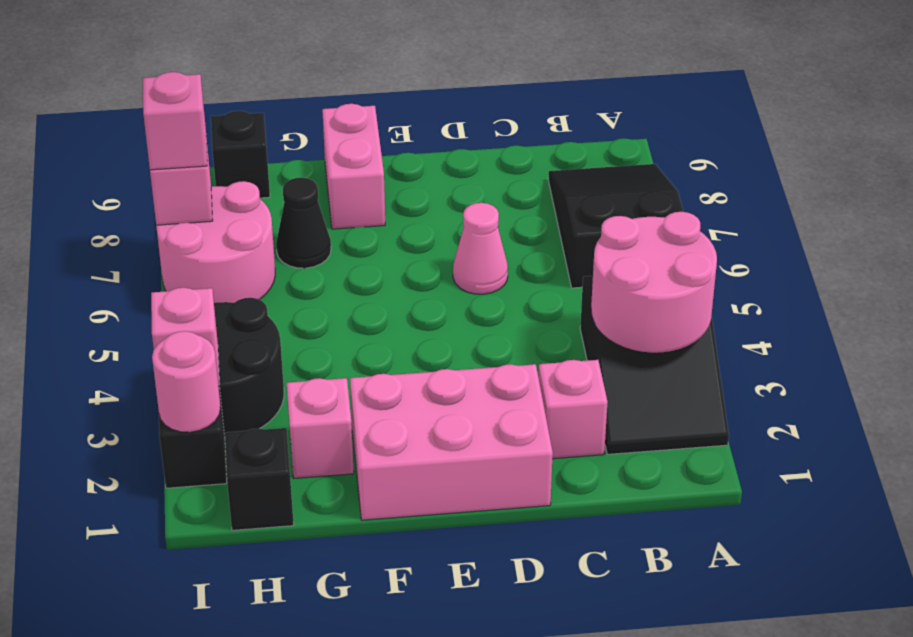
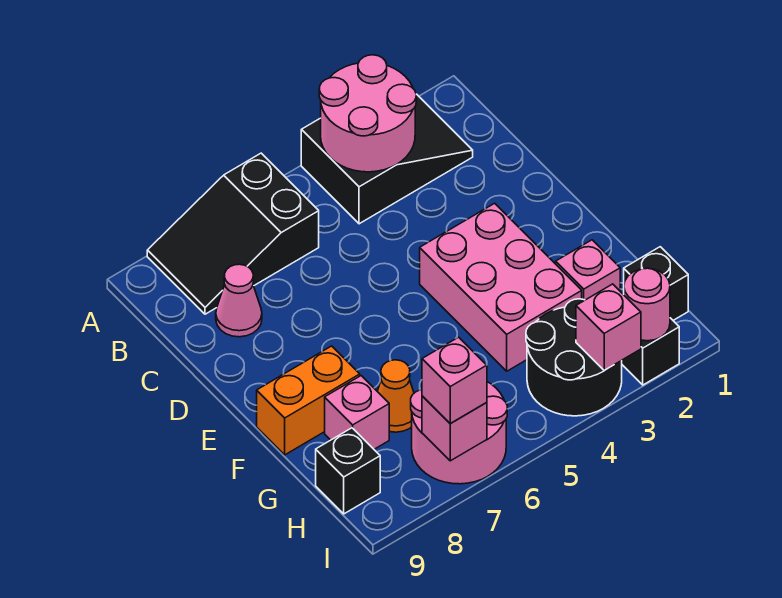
pink 1x1 brick [538,360,607,459] -> pink 1x1 brick moved to [325,376,389,449]
pink 2x3 brick [350,364,553,520] -> pink 2x3 brick moved to [420,203,582,371]
pink 1x1 cone [453,203,508,294] -> pink 1x1 cone moved to [216,264,262,337]
pink 1x2 brick [322,104,385,229] -> orange 1x2 brick [257,346,360,455]
black 1x1 cone [276,178,331,268] -> orange 1x1 cone [377,360,414,432]

